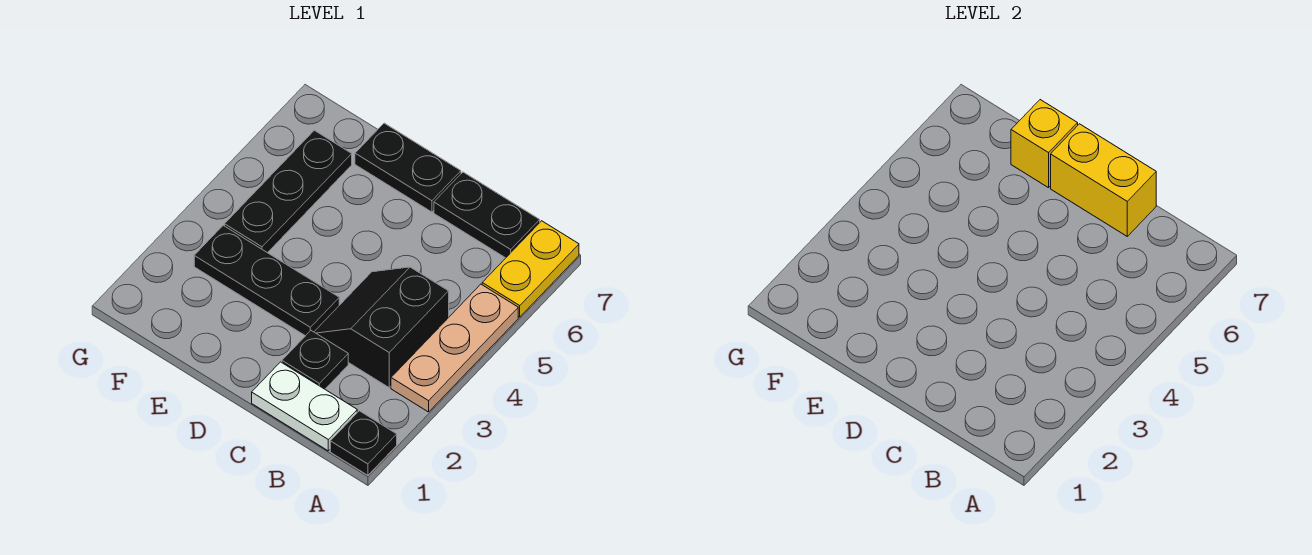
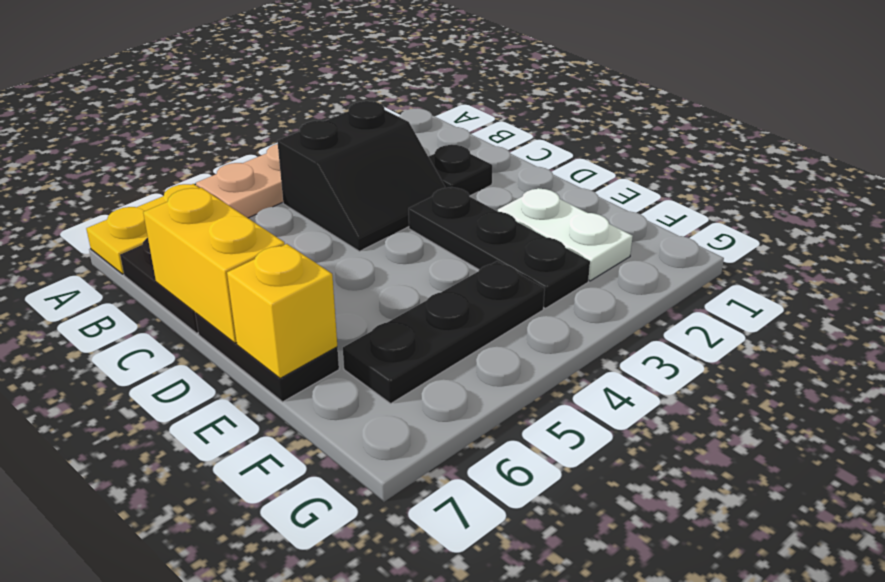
black 1x1 plate [330,411,397,475] -> none
white 1x2 plate [252,362,357,451] -> white 1x2 plate moved to [498,188,633,281]

